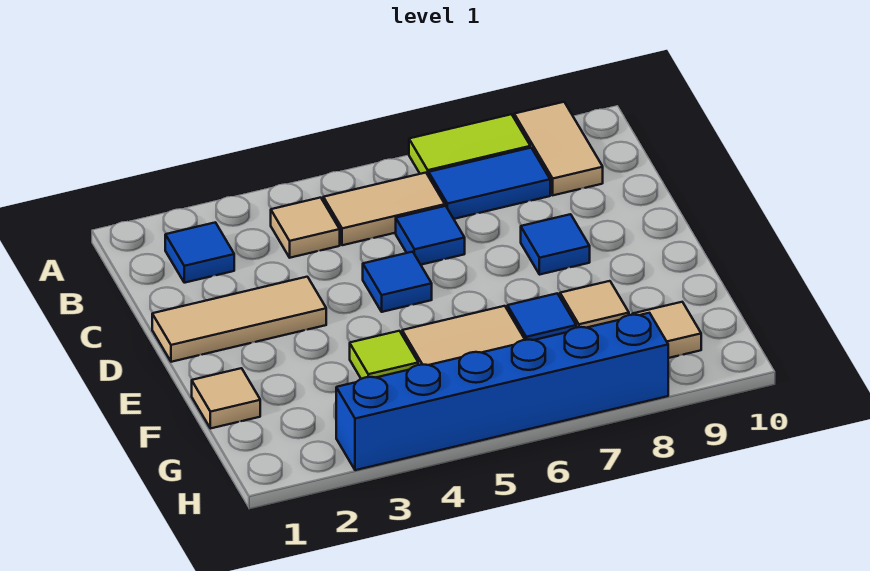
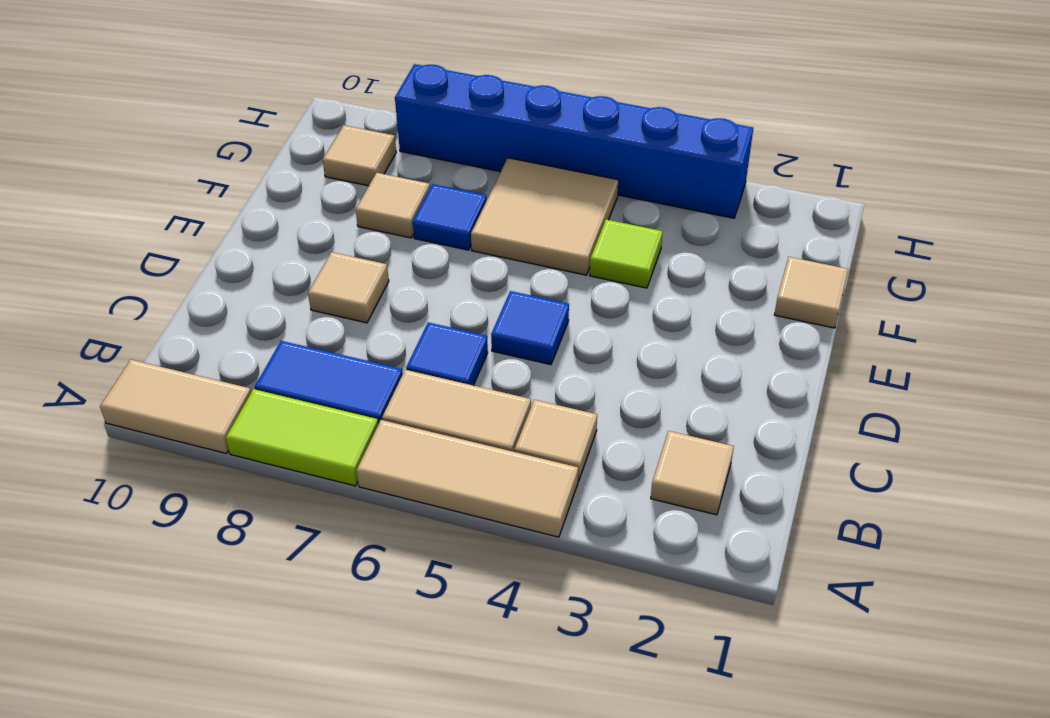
tan 1x2 tile [514,102,603,195] -> tan 1x2 tile turned to [100,360,251,454]
blue 1x1 tile [165,222,234,283] -> tan 1x1 tile [651,431,734,515]
tan 1x3 tile [152,277,326,362] -> tan 1x3 tile moved to [356,420,578,537]
blue 1x1 tile [521,214,590,275] -> tan 1x1 tile [308,252,389,323]

